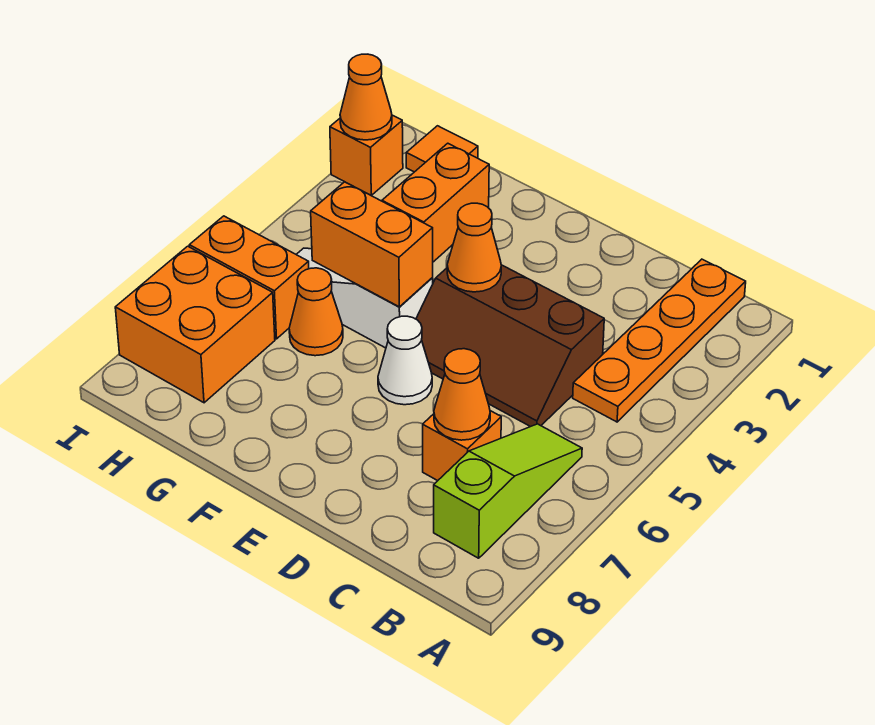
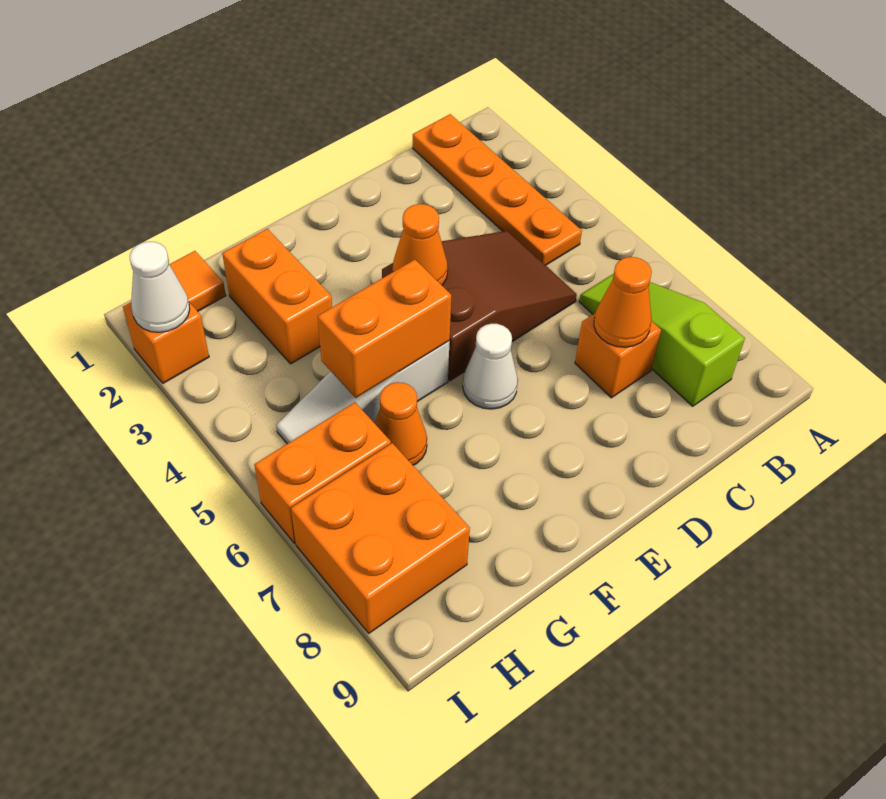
brown 2x3 slope [416,265,604,427] -> brown 2x3 slope turned to [382,231,577,381]
orange 1x1 cone [340,54,392,140] -> white 1x1 cone [130,242,190,332]

